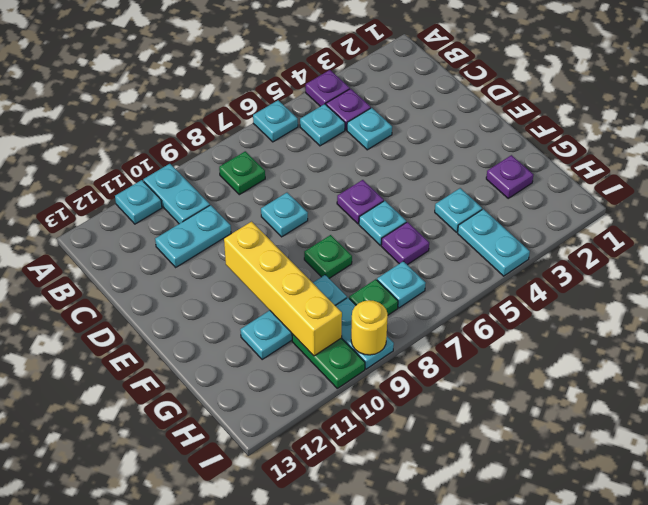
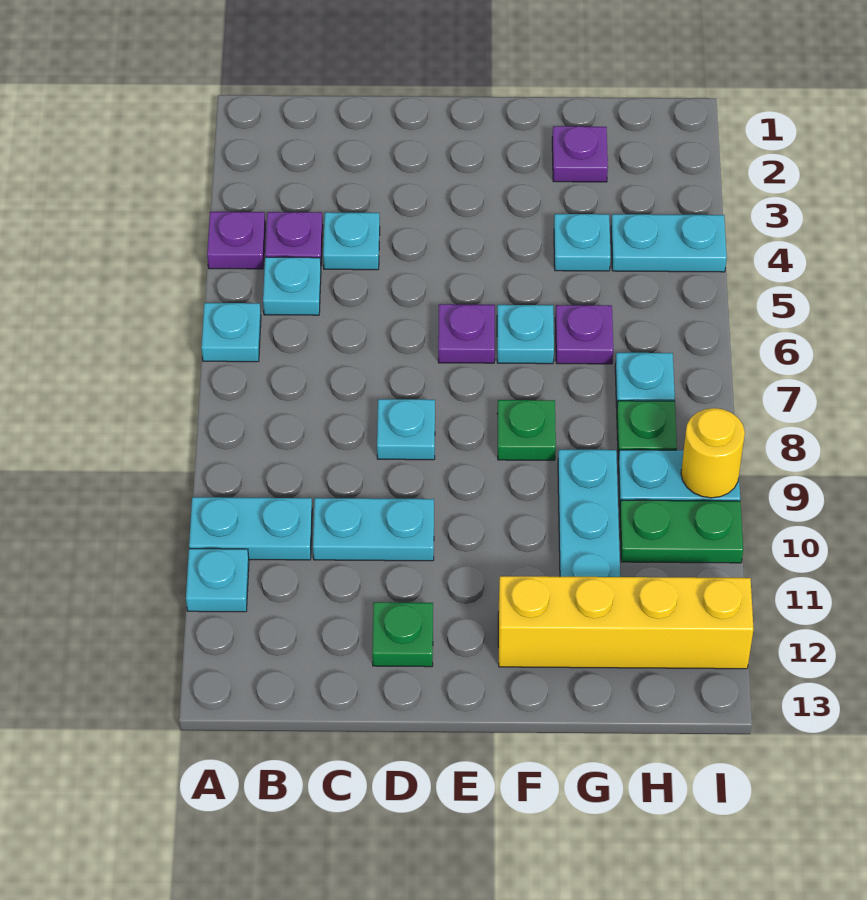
green 1x1 plate [219,151,265,195] -> green 1x1 plate moved to [372,602,433,667]
cyan 1x2 plate [155,205,231,267] -> cyan 1x2 plate turned to [313,498,434,561]
yellow 1x4 brick [224,222,342,356] -> yellow 1x4 brick moved to [498,576,754,669]

